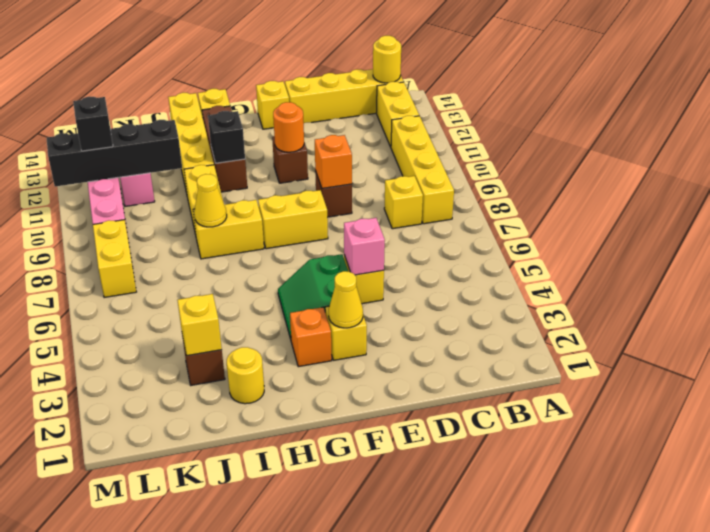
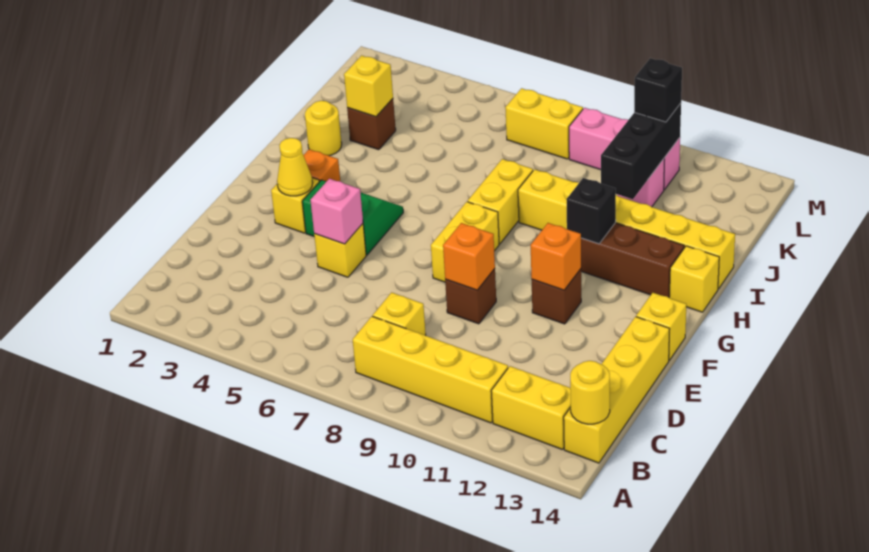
orange 1x1 round brick [273,102,304,152] -> orange 1x1 brick [531,223,581,290]
yellow 1x1 cone [194,174,227,227] -> none
black 1x4 brick [47,120,182,187] -> black 1x3 brick [601,103,681,199]

